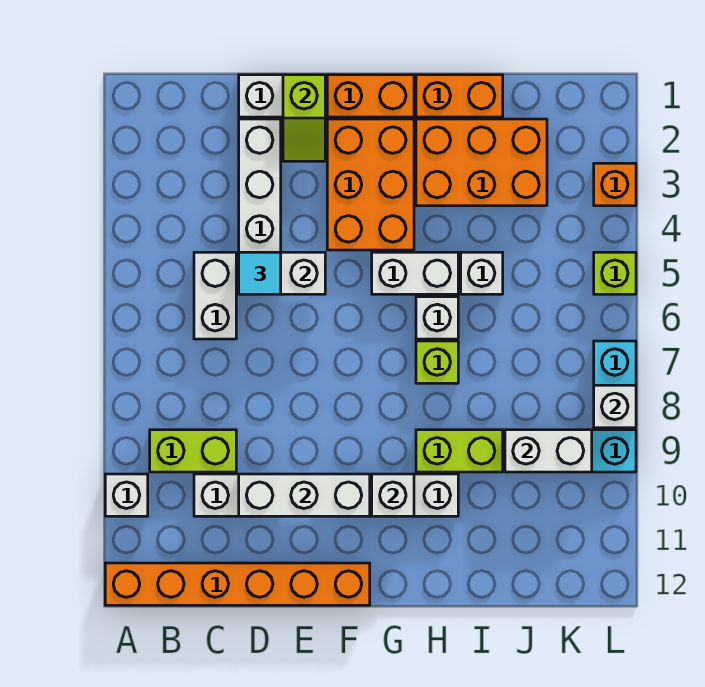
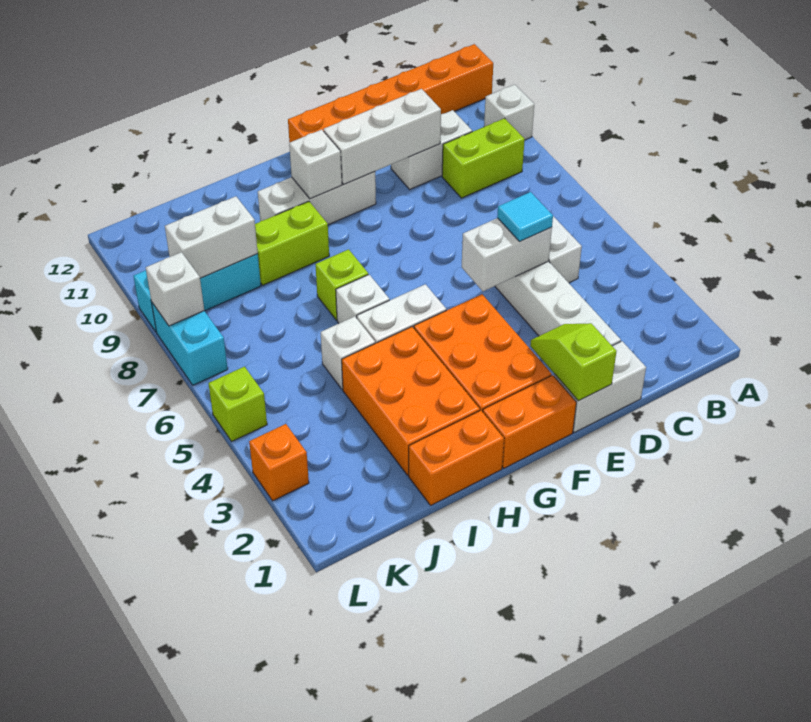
orange 2x3 brick [416,119,547,206] -> orange 2x3 brick turned to [342,327,480,475]

